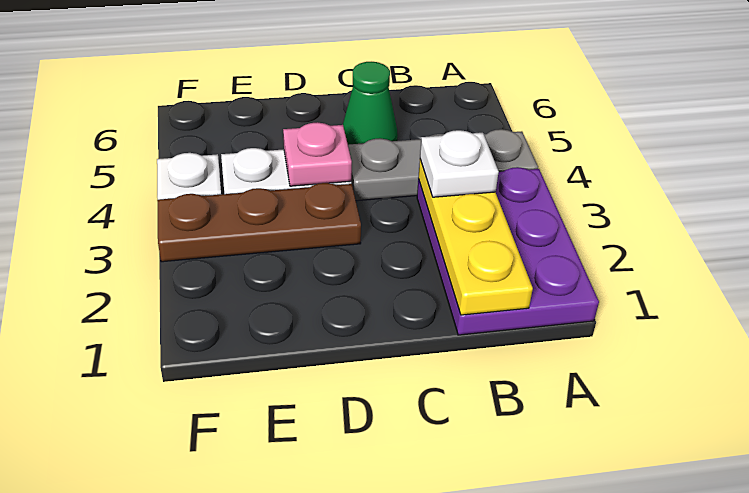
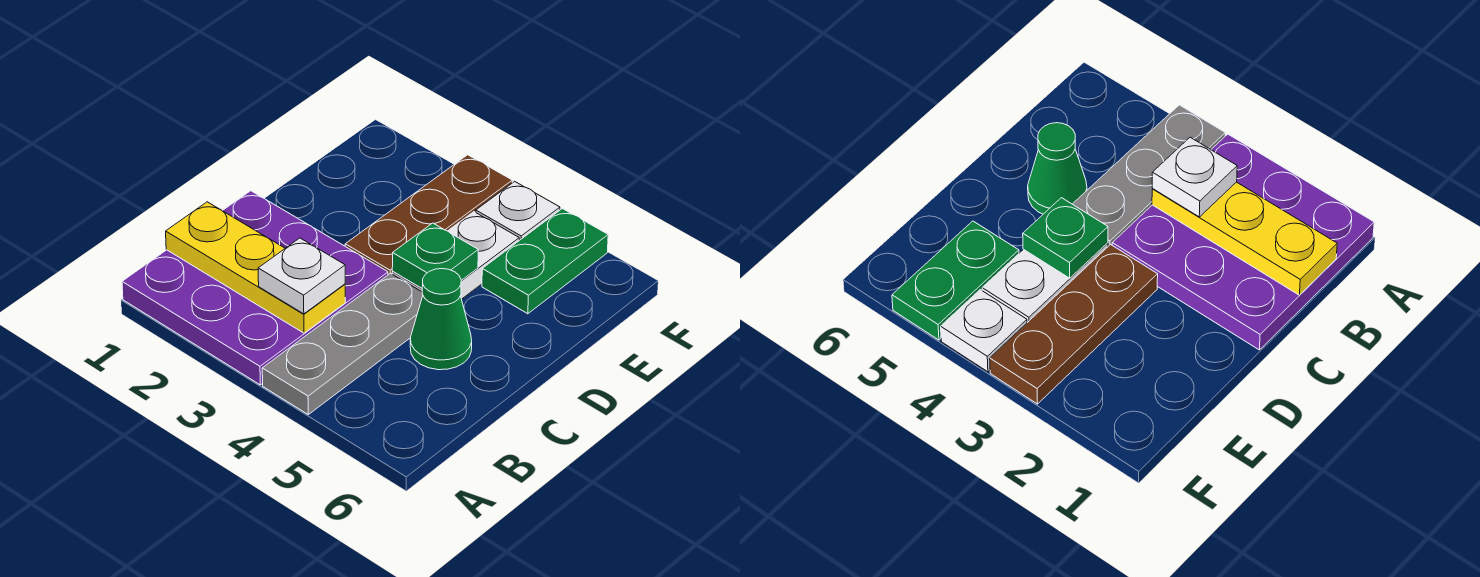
purple 2x3 plate [417,167,599,335] -> purple 3x3 plate [122,191,388,385]
pink 1x1 plate [283,122,352,186] -> green 1x1 plate [392,223,478,288]
none -> green 1x2 plate [482,208,608,314]

